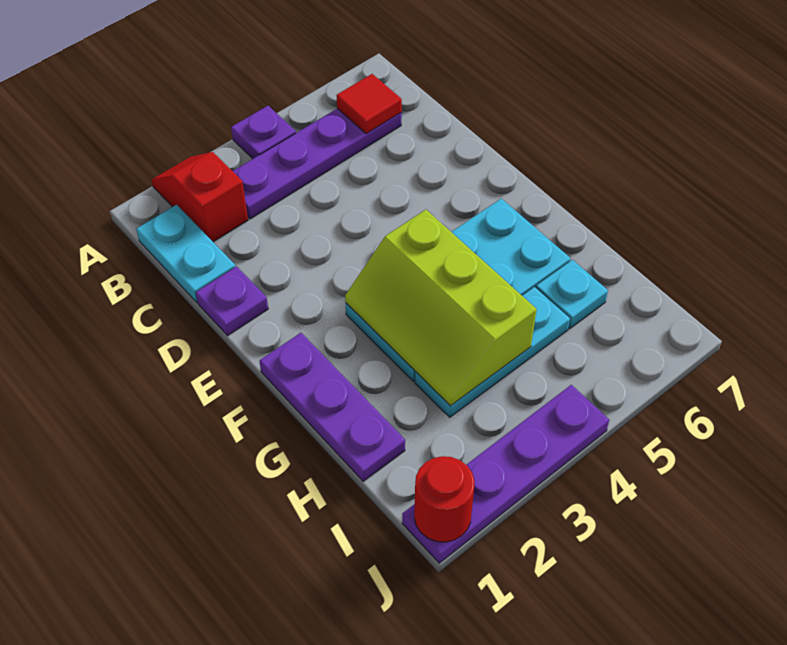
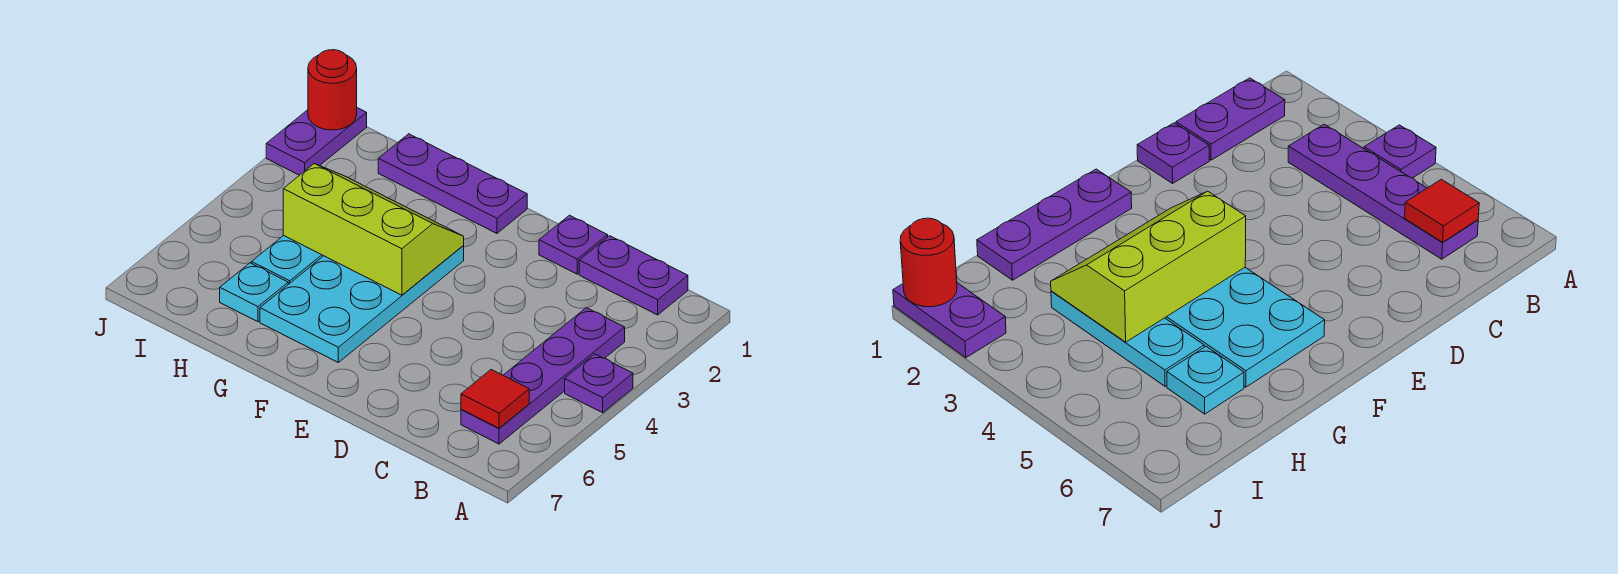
red 1x2 slope [152,152,248,242] -> none
cyan 1x2 plate [136,205,235,302] -> purple 1x2 plate [579,236,688,315]
purple 1x4 plate [402,385,609,563] -> purple 1x2 plate [266,108,367,175]

